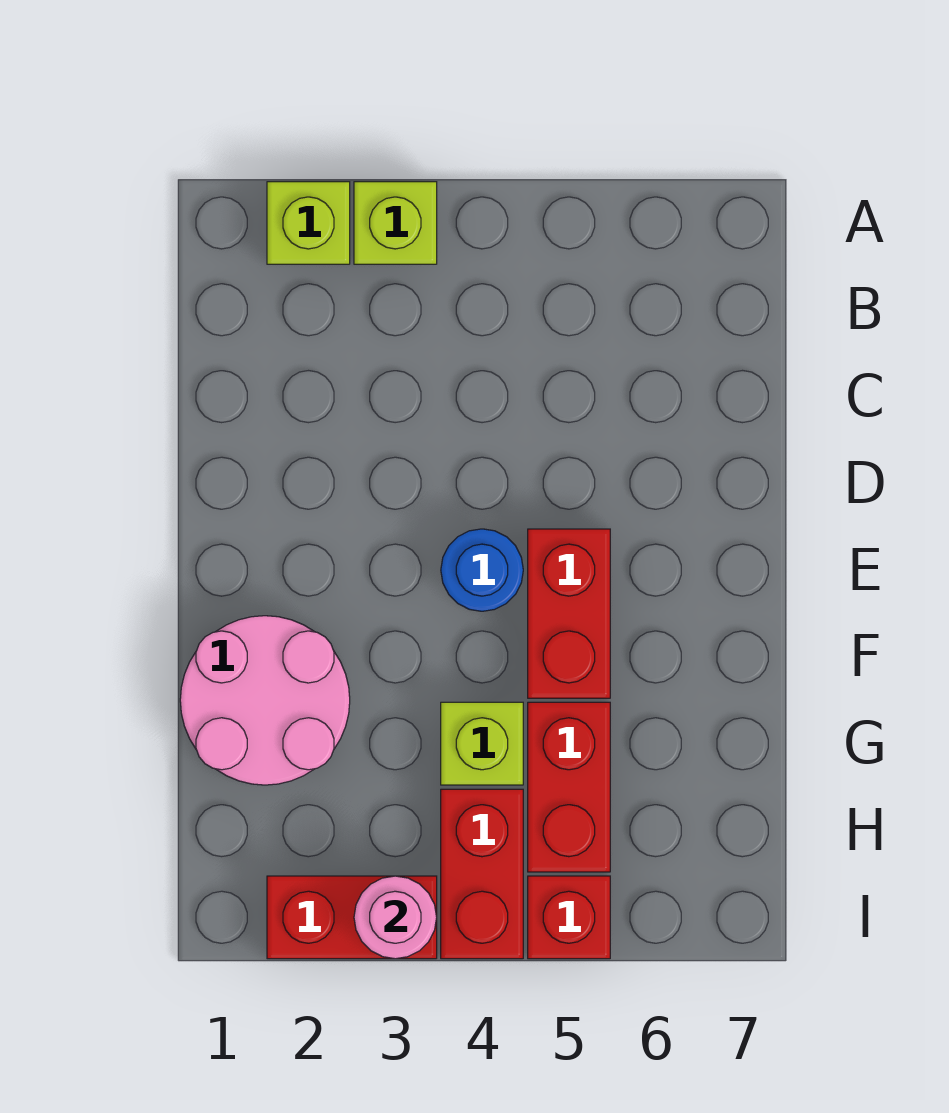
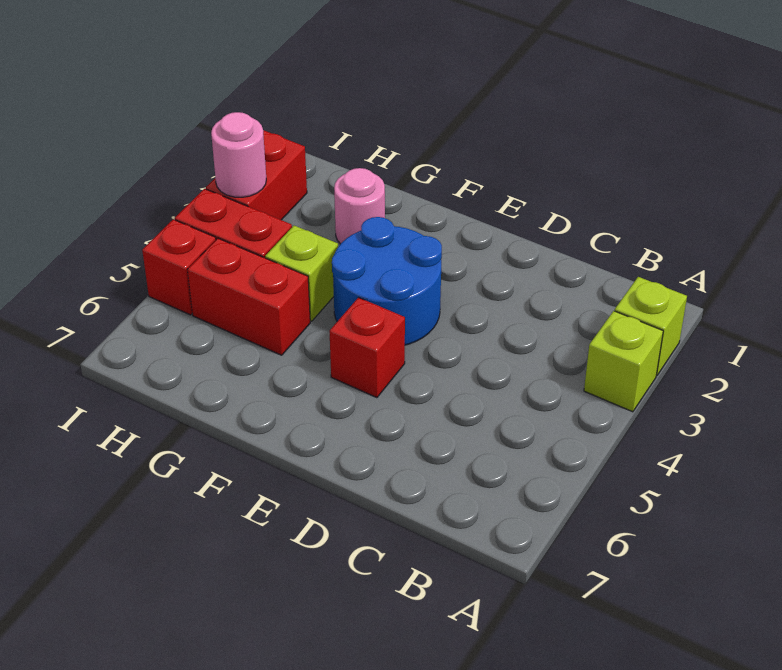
blue 1x1 round brick [441,529,523,611] -> blue 2x2 round brick [332,217,442,345]
red 1x2 brick [528,529,610,698] -> red 1x1 brick [330,298,405,398]
pink 2x2 round brick [180,616,350,785] -> pink 1x1 round brick [334,168,385,244]

